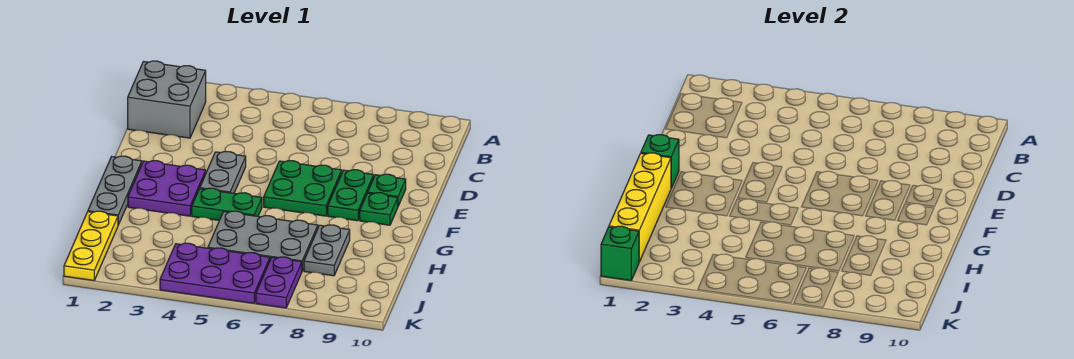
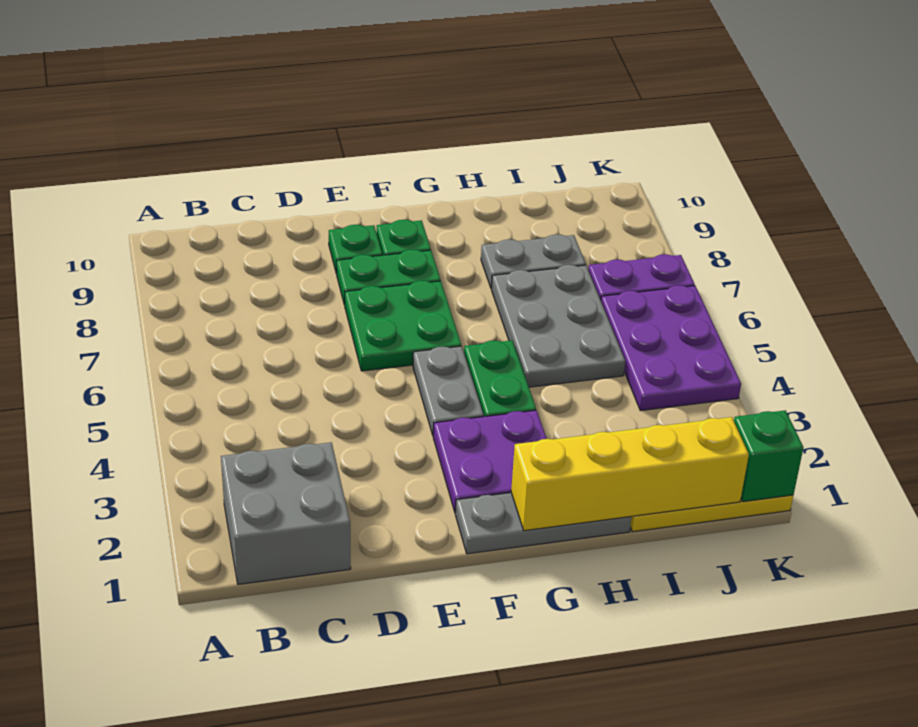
grey 1x2 plate [200,152,246,193] -> grey 1x2 plate turned to [413,346,484,435]
green 1x1 brick [641,135,679,188] -> none

